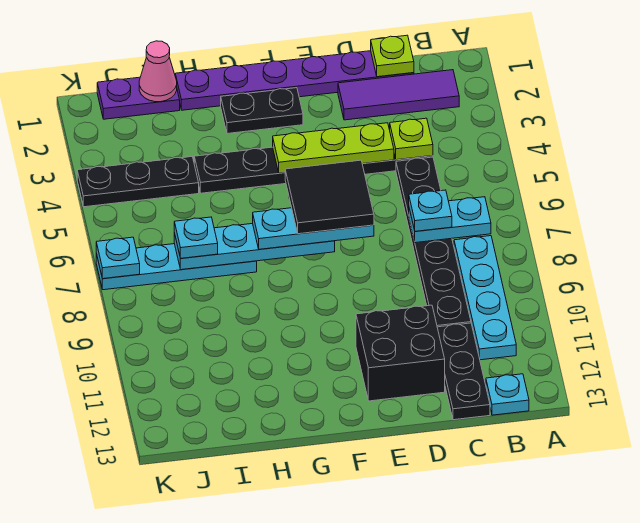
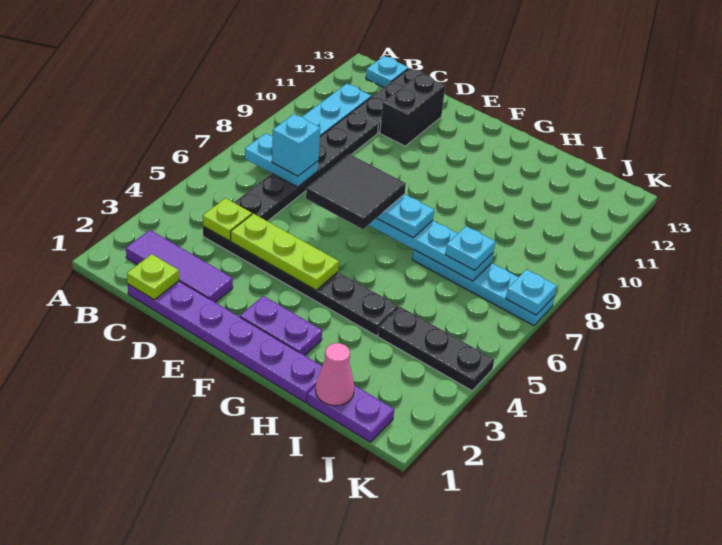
cyan 1x1 plate [409,190,452,231] -> cyan 1x1 brick [272,114,320,176]
black 2x2 brick [356,305,445,401] -> black 1x2 brick [380,74,445,146]
black 1x2 plate [221,88,303,134] -> purple 1x2 plate [240,296,322,356]

